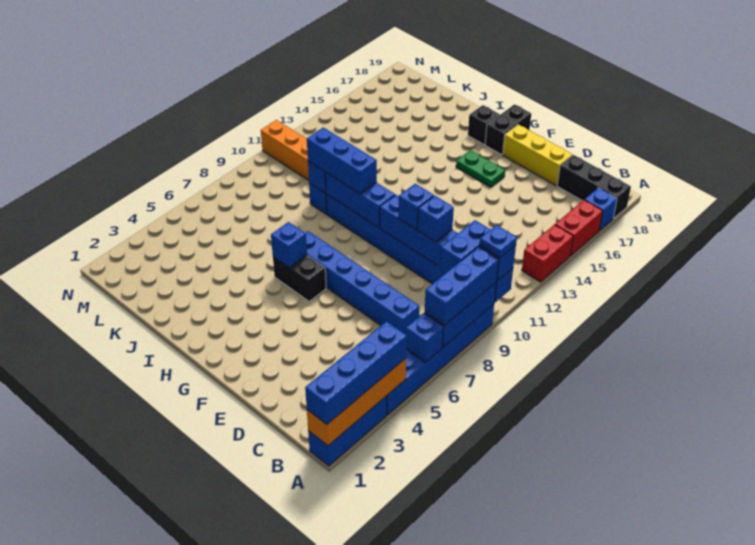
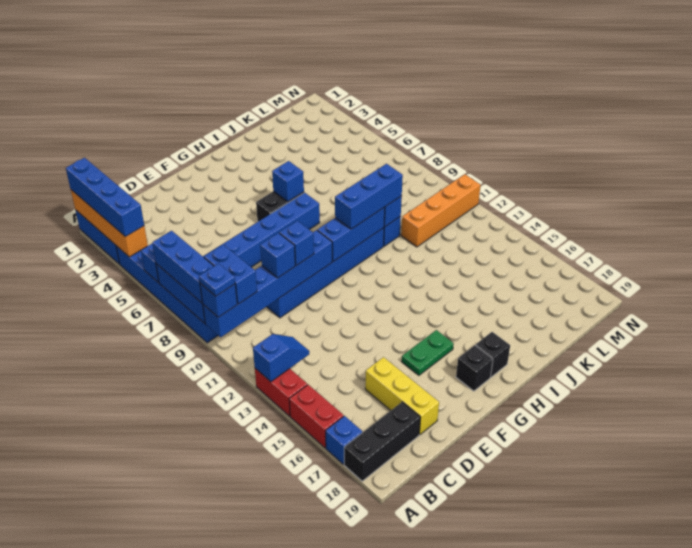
none -> blue 1x2 slope [253,334,309,382]
yellow 1x3 brick [503,124,573,186] -> yellow 1x3 brick turned to [365,357,439,435]
black 1x2 brick [485,104,531,155] -> black 1x1 brick [456,345,493,391]

